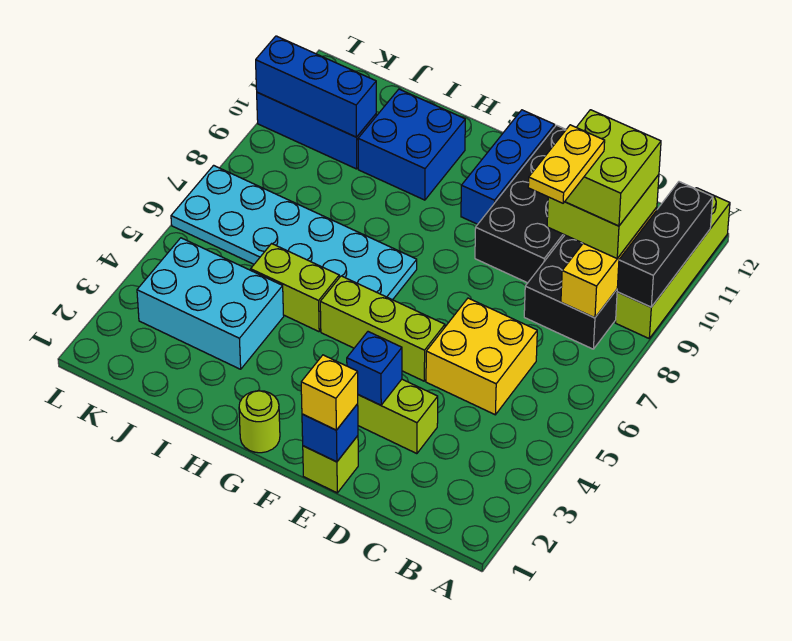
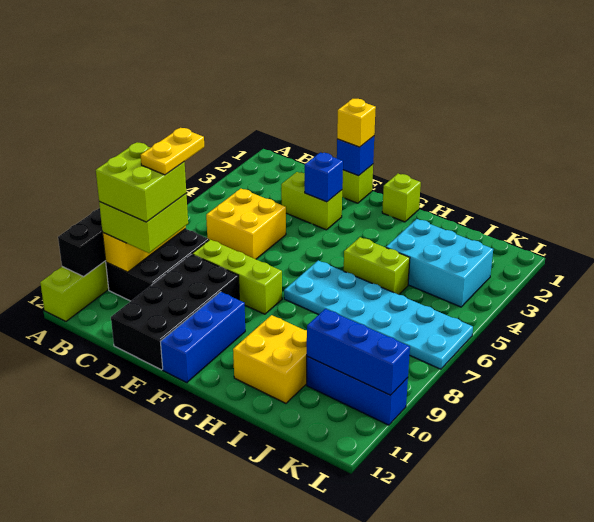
lime 1x3 brick [320,276,445,381] -> lime 1x3 brick moved to [192,240,282,314]
lime 1x1 round brick [239,391,280,453] -> lime 1x1 brick [382,174,421,222]
blue 2x2 brick [358,89,465,200] -> yellow 2x2 brick [233,315,307,403]

